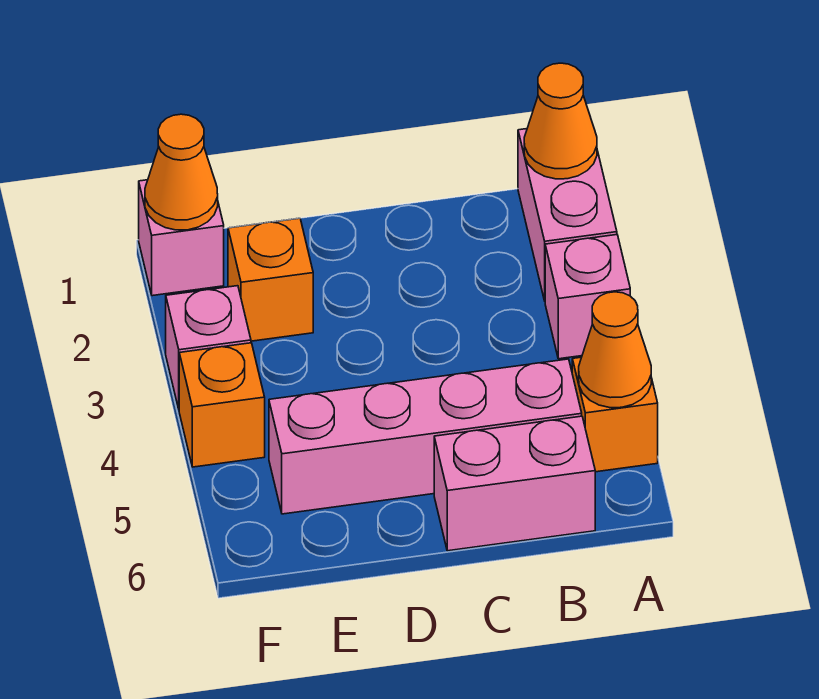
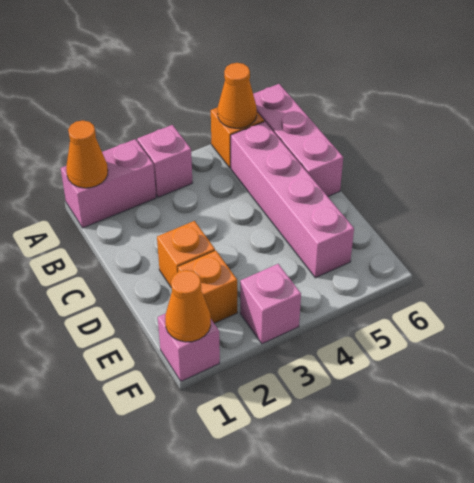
pink 1x2 brick [434,416,595,551] -> pink 1x3 brick [253,84,343,196]
orange 1x1 brick [179,343,265,467] -> orange 1x1 brick moved to [157,221,215,287]

